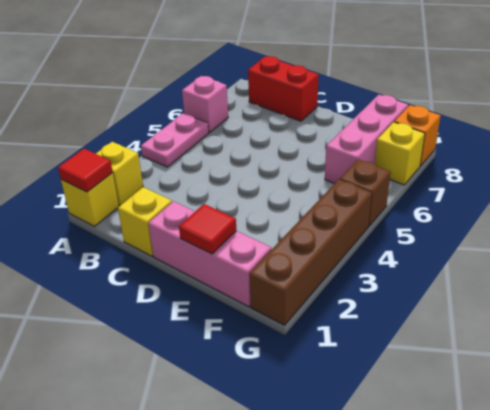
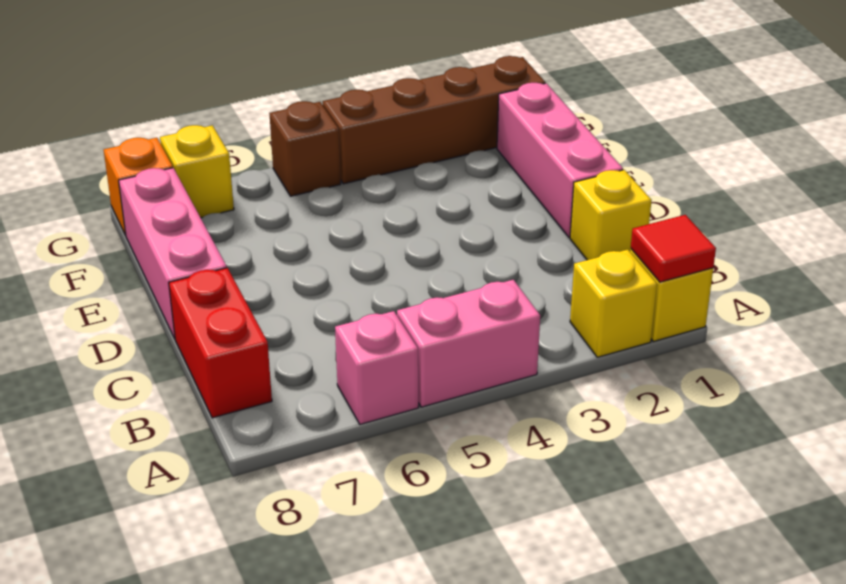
pink 1x2 plate [141,113,209,167] -> pink 1x2 brick [397,280,540,407]
red 1x1 tile [179,204,236,254] -> none
pink 1x3 brick [325,95,408,184] -> pink 1x3 brick turned to [119,168,227,338]

